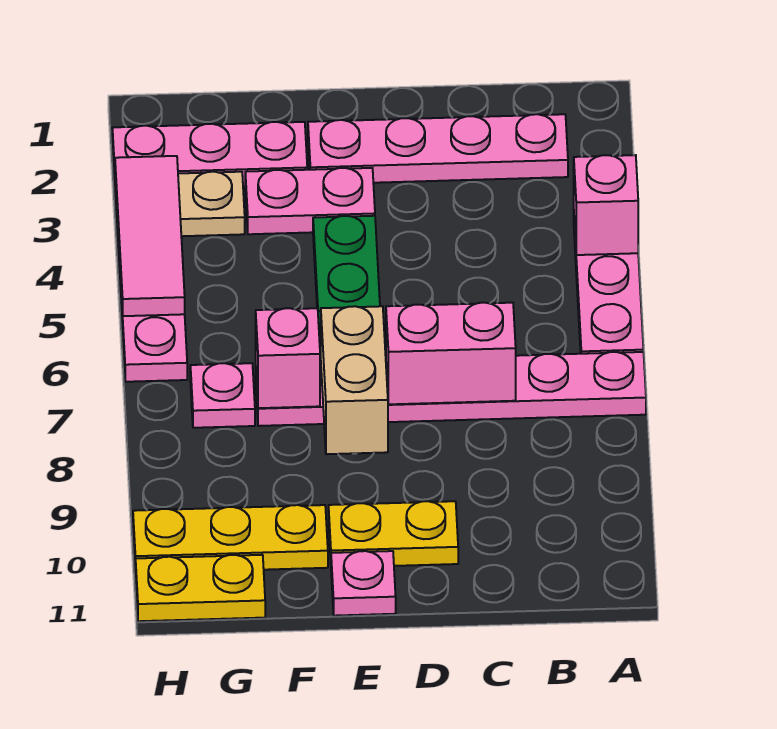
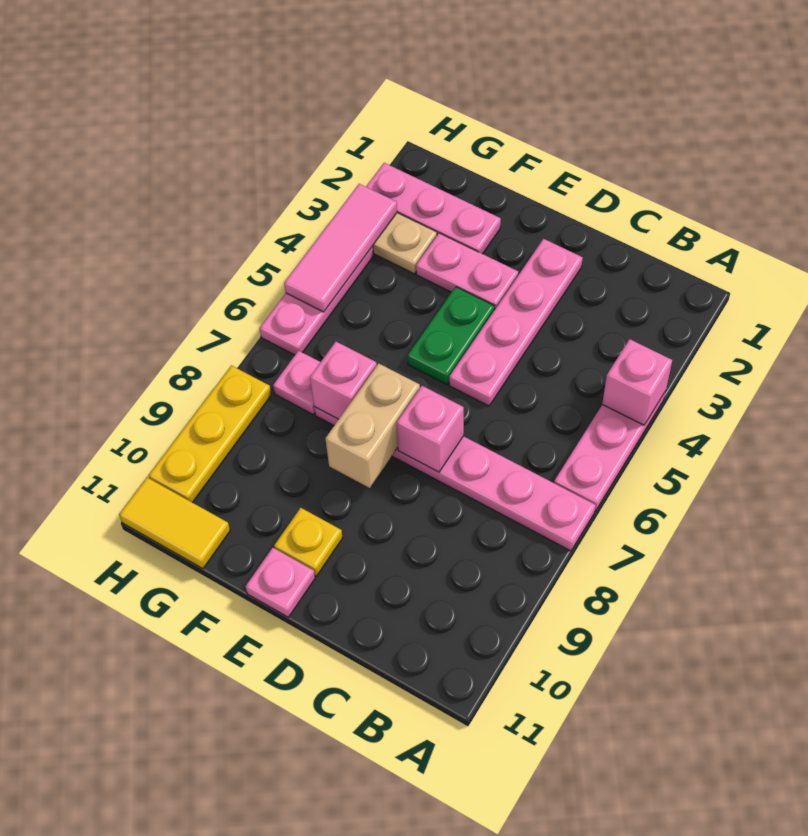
pink 1x4 plate [308,114,568,183] -> pink 1x4 plate turned to [449,239,583,406]
pink 1x2 brick [386,303,516,404] -> pink 1x1 brick [397,386,464,472]
yellow 1x2 plate [329,501,458,566] -> yellow 1x1 plate [274,508,342,576]
yellow 1x3 plate [133,505,328,573] -> yellow 1x3 plate turned to [149,365,271,503]
yellow 1x2 plate [136,555,265,621] -> yellow 1x2 tile [119,478,230,569]

